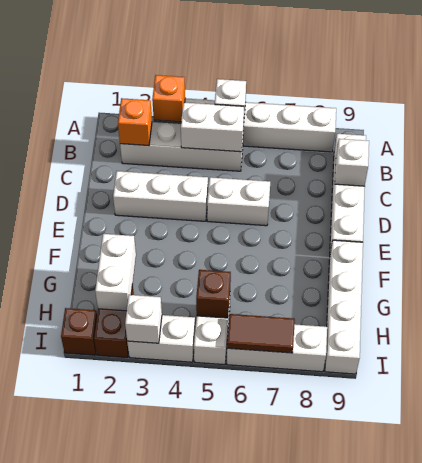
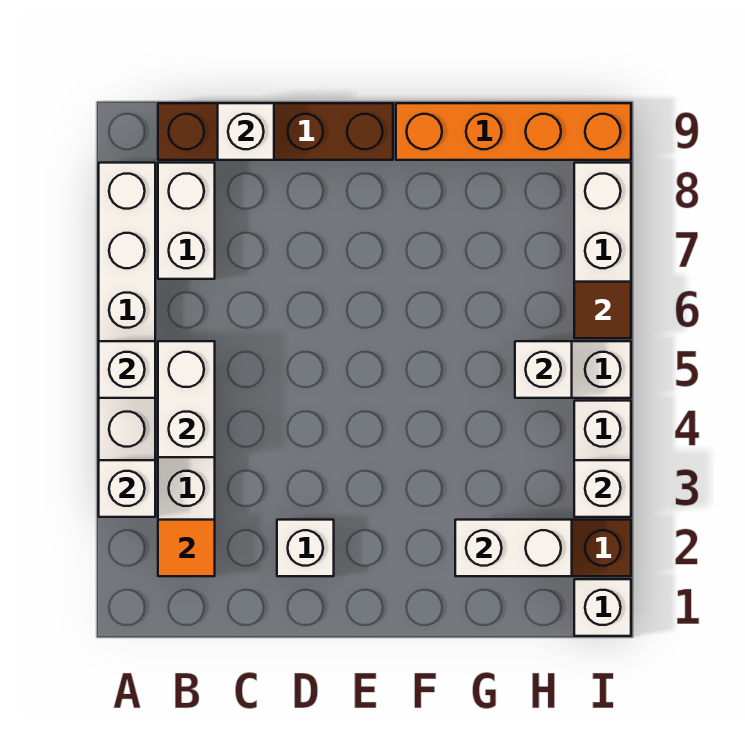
orange 1x1 brick [152,75,185,122] -> white 1x1 brick [99,460,155,517]
orange 1x1 brick [118,98,152,146] -> orange 1x1 tile [158,520,215,576]
white 1x4 brick [330,134,366,252] -> brown 1x4 brick [158,103,393,160]
white 1x3 brick [113,171,208,221] -> white 1x1 brick [277,520,334,576]
white 1x2 brick [207,177,270,226] -> white 1x2 brick moved to [158,163,215,279]
white 1x4 brick [325,240,363,374] -> orange 1x4 brick [396,103,631,160]
brown 1x1 brick [196,270,231,318] -> white 1x1 brick [515,341,572,398]
brown 1x1 brick [61,308,97,355] -> white 1x1 brick [574,579,631,636]
brown 1x2 tile [227,314,295,353] -> brown 1x1 tile [574,282,631,338]

